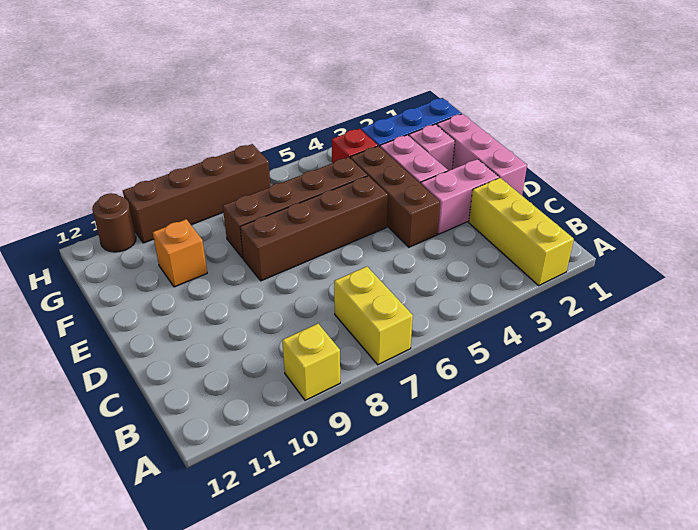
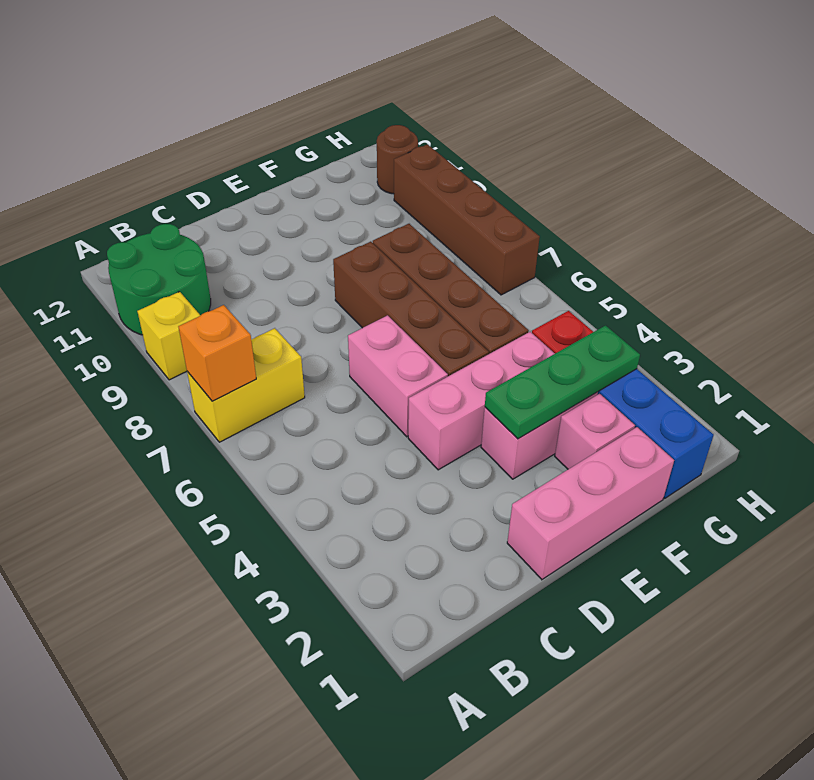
yellow 1x3 brick [469,178,574,285] -> none
none -> green 2x2 round brick [107,224,211,335]
pink 1x2 brick [421,159,499,234] -> pink 1x2 brick moved to [348,315,448,437]
brown 1x3 brick [350,146,440,247] -> pink 1x3 brick [408,332,555,470]
none -> green 1x3 plate [485,325,640,439]
orange 1x1 brick [153,219,207,287] -> orange 1x1 brick moved to [178,305,256,401]

